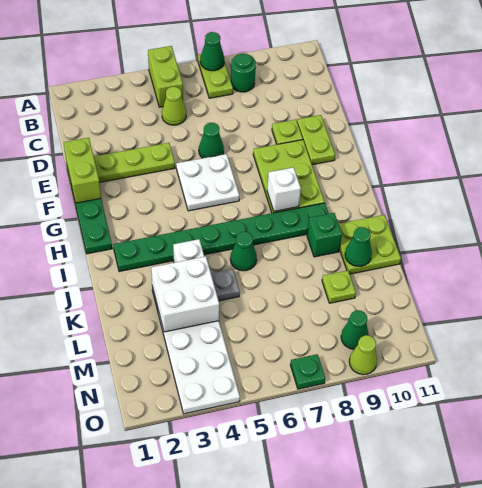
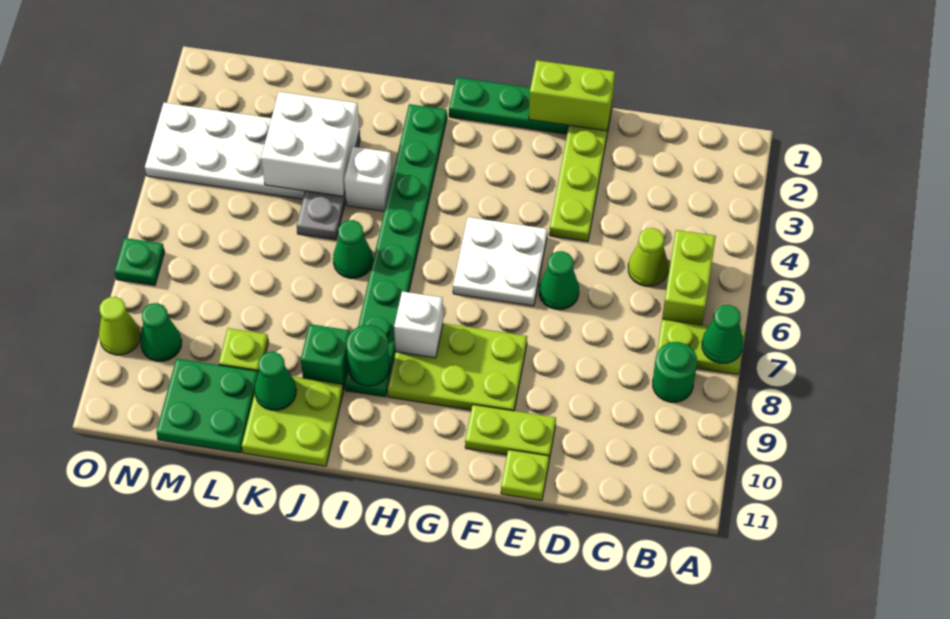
lime 1x2 brick [148,46,183,107] -> lime 1x2 brick turned to [662,230,716,325]
lime 1x1 plate [272,120,303,144] -> lime 1x1 plate moved to [501,450,549,501]
none -> green 1x1 round brick [346,325,390,386]
none -> green 2x2 plate [156,359,258,453]

